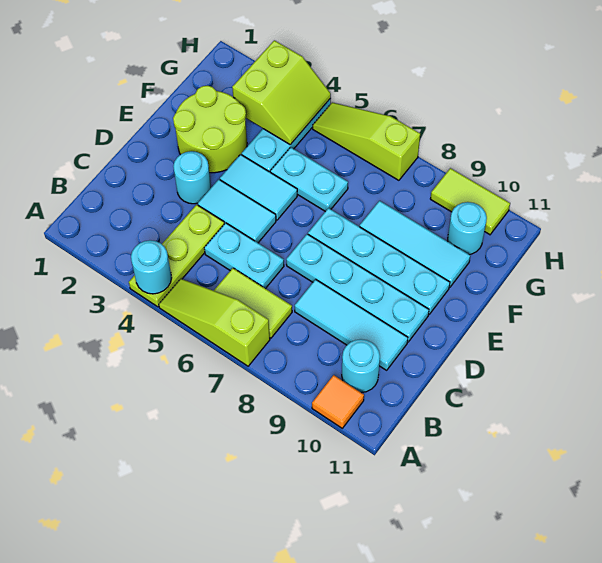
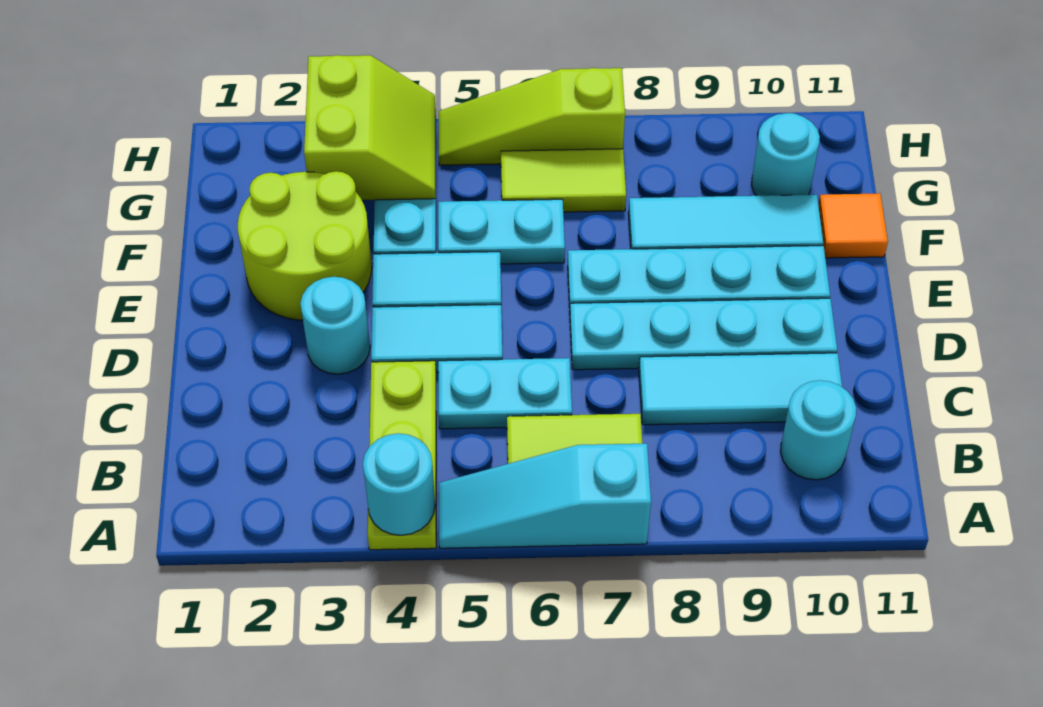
lime 1x3 slope [159,279,270,366] -> cyan 1x3 slope [439,444,651,548]
orange 1x1 tile [312,375,364,428] -> orange 1x1 tile moved to [818,193,888,258]
lime 1x2 tile [430,168,510,235] -> lime 1x2 tile moved to [501,149,626,212]

